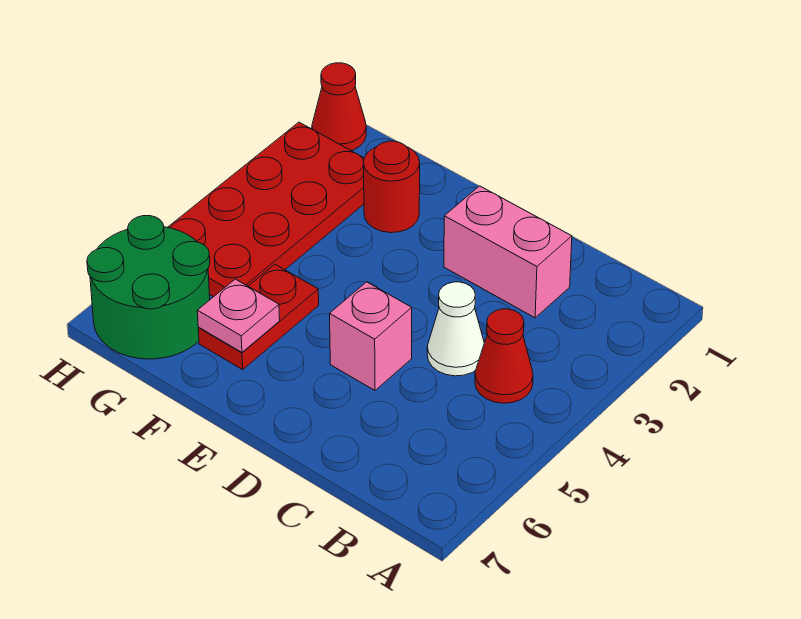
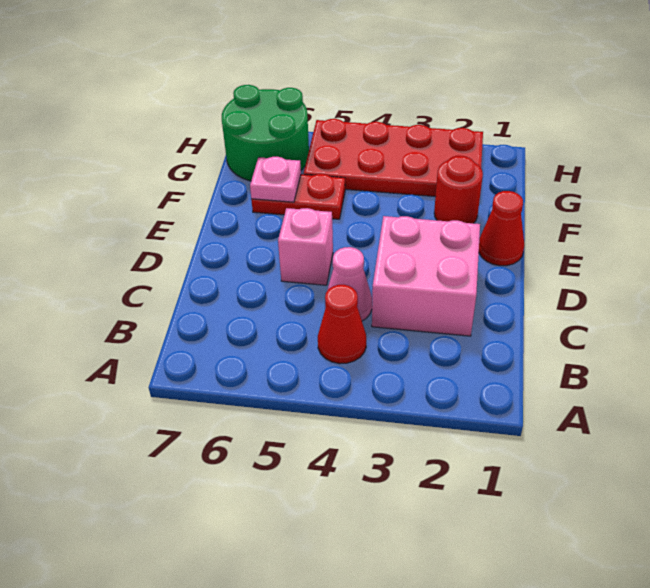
pink 1x2 brick [444,186,572,318] -> pink 2x2 brick [372,216,480,336]
white 1x1 cone [427,282,484,376] -> pink 1x1 cone [325,247,372,321]
red 1x1 cone [312,63,366,151] -> red 1x1 cone moved to [479,191,524,266]

